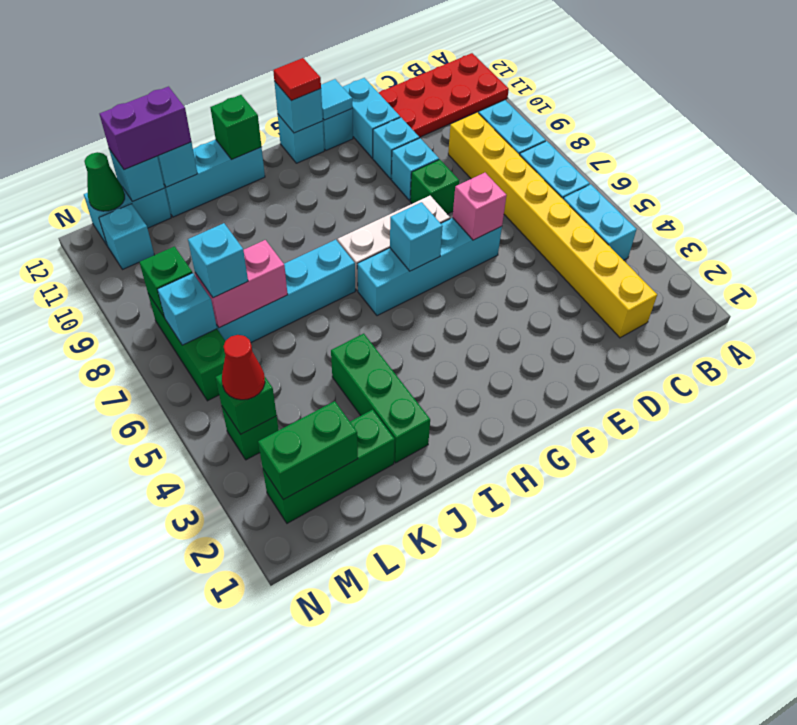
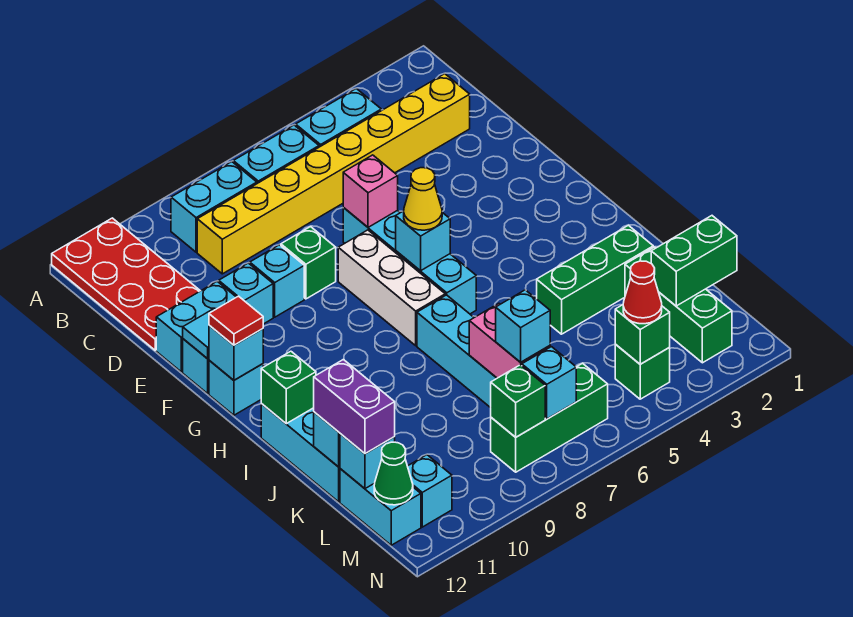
none -> yellow 1x1 cone [404,168,442,230]
green 1x2 brick [258,401,358,500] -> green 1x2 brick turned to [651,216,737,306]

